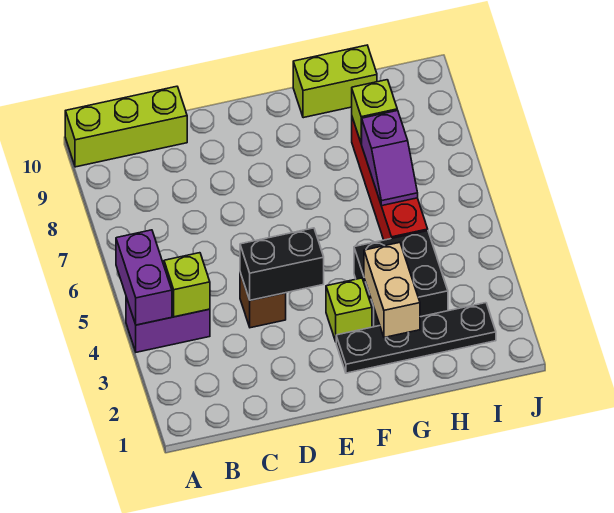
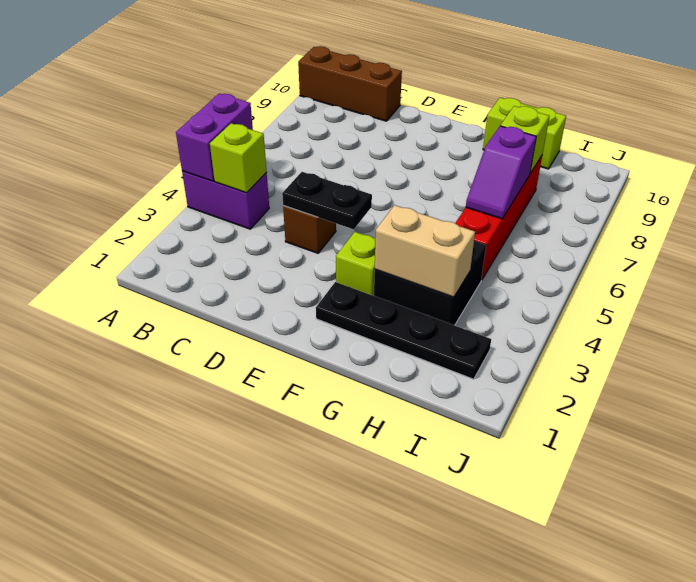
lime 1x3 brick [65,86,187,167] -> brown 1x3 brick [298,46,402,121]
black 1x2 brick [240,228,324,300] -> black 1x2 plate [282,172,372,229]
tan 1x2 brick [364,242,420,338] -> tan 1x2 brick turned to [375,205,475,297]

